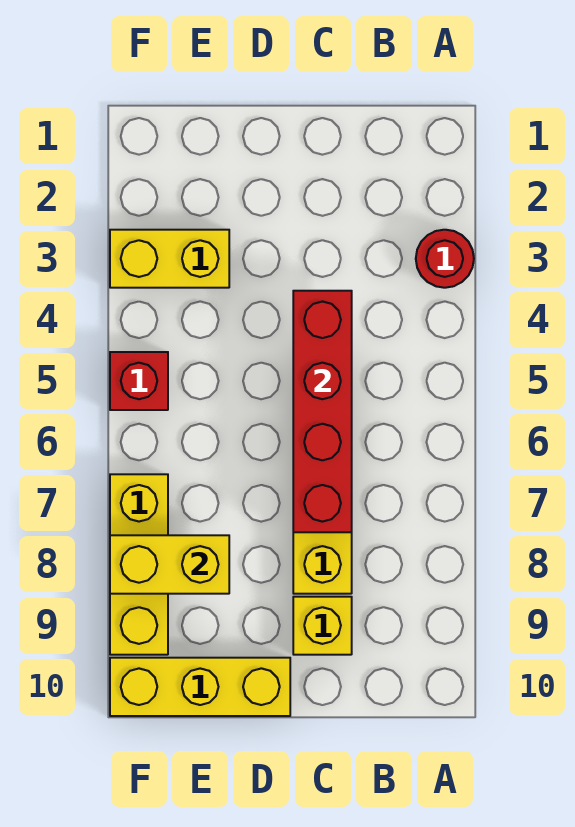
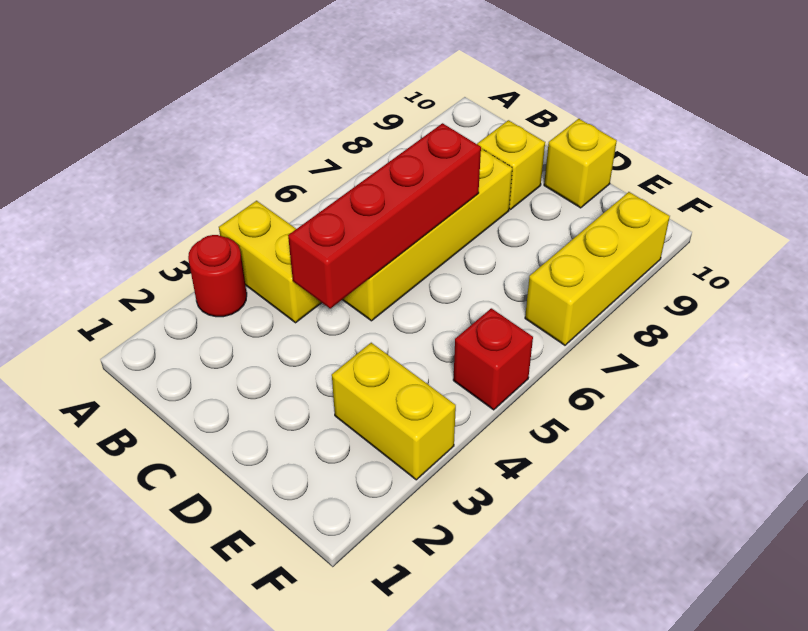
yellow 1x3 brick [110,658,290,716] -> yellow 1x1 brick [544,119,617,208]
yellow 1x2 brick [110,535,229,594] -> yellow 1x2 brick moved to [219,201,322,323]

